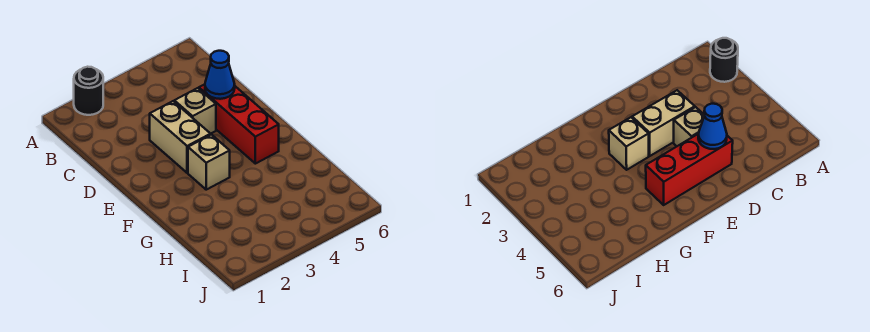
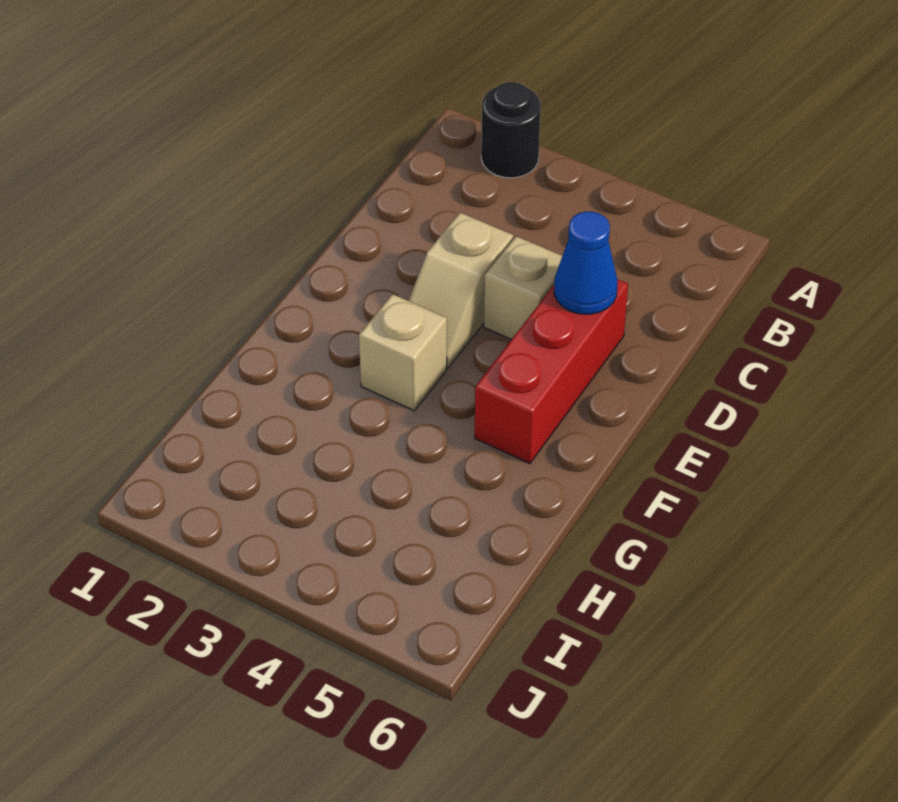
tan 1x2 brick [150,101,211,173] -> tan 1x2 slope [408,213,513,368]

